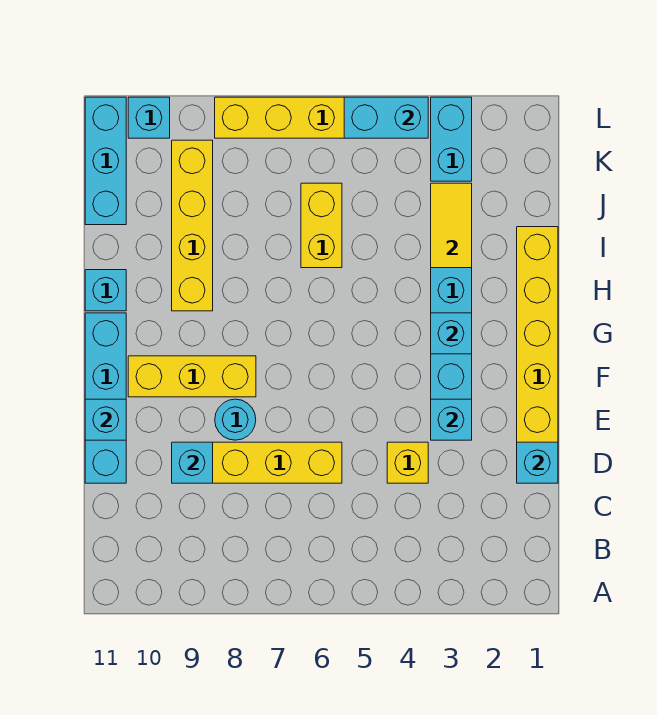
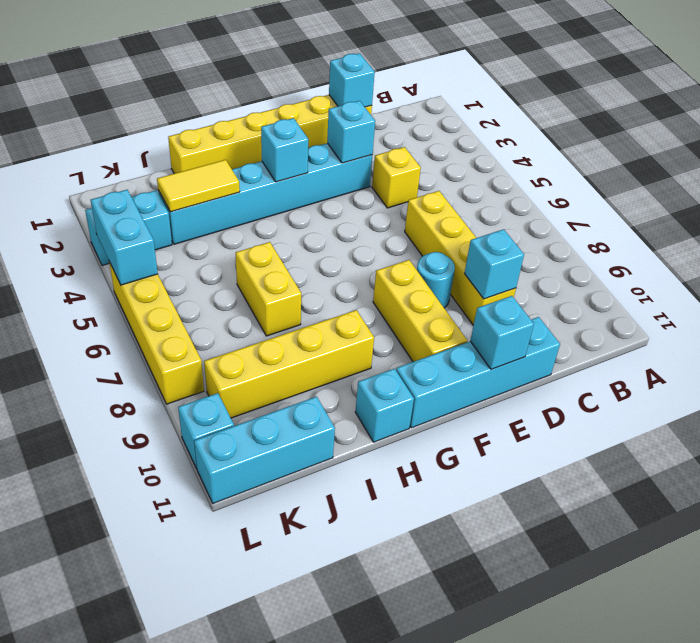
yellow 1x2 brick [301,183,342,268] -> yellow 1x2 brick turned to [236,242,301,336]

